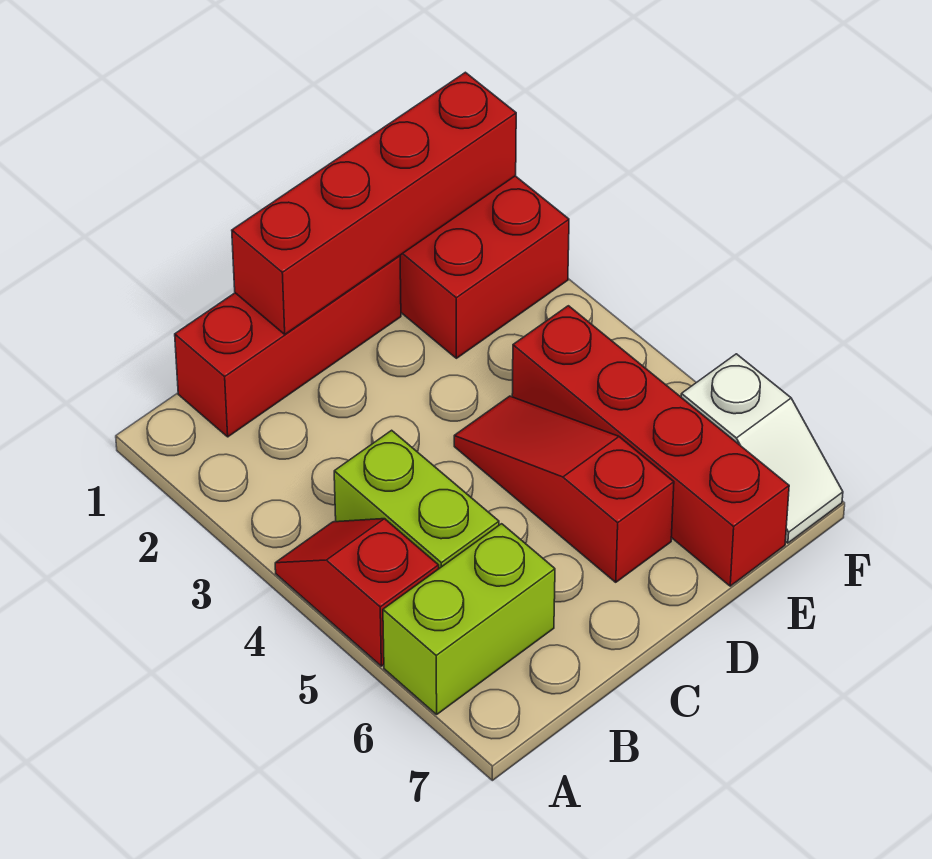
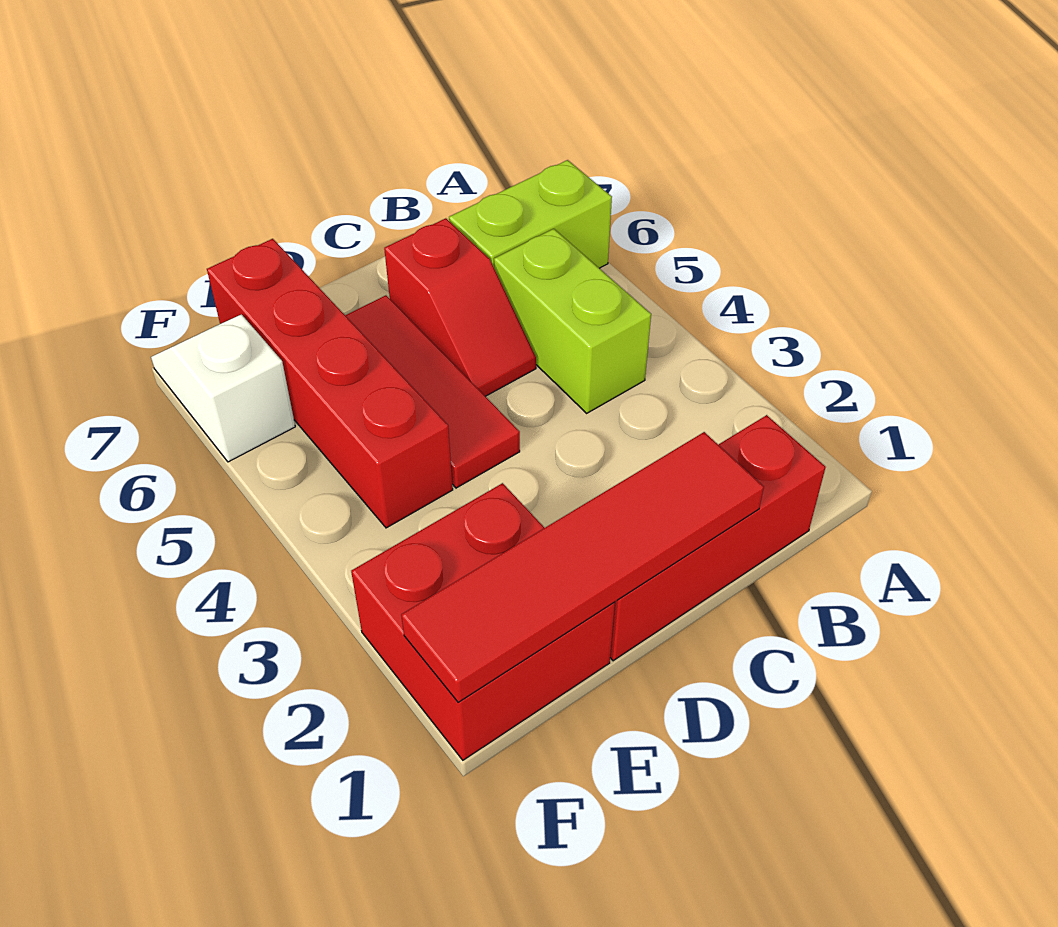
red 1x2 slope [275,519,439,666] -> red 1x2 slope moved to [384,218,536,396]
red 1x4 brick [232,72,516,334] -> red 1x4 tile [401,432,764,702]
red 1x3 slope [454,396,674,582] -> red 1x3 tile [345,295,520,488]

